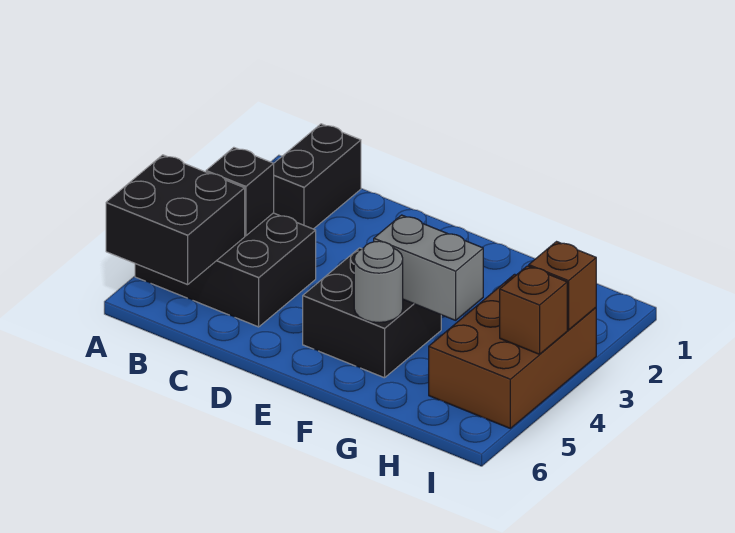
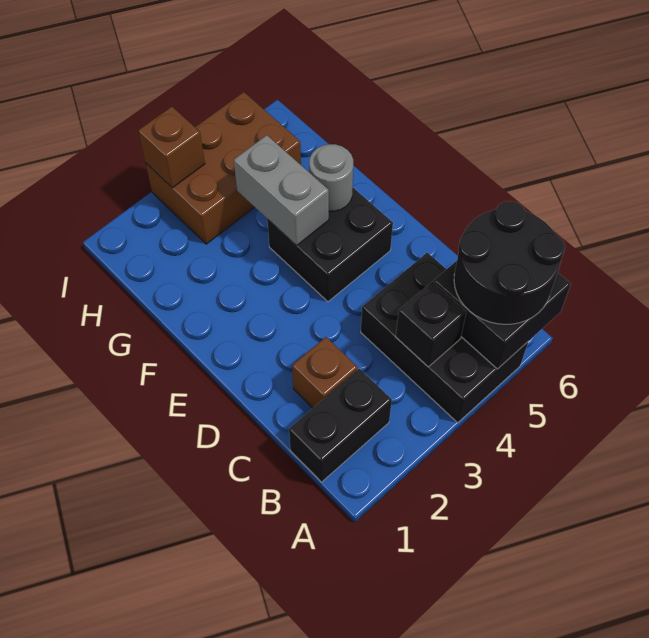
none -> black 2x2 round brick [454,201,565,324]
brown 1x1 brick [500,266,567,354] -> brown 1x1 brick moved to [292,337,358,408]

